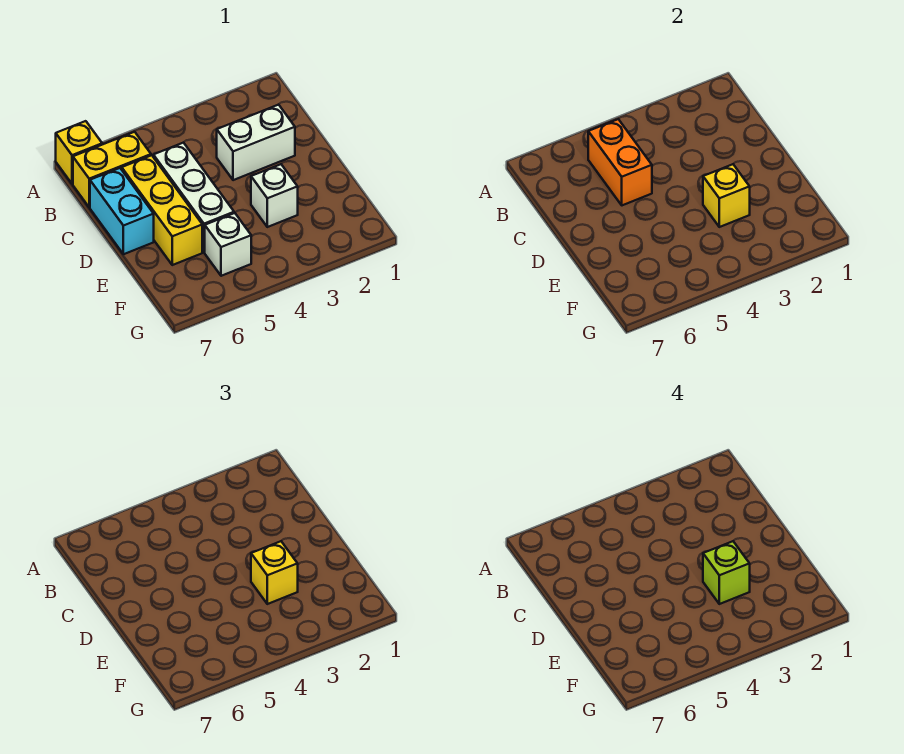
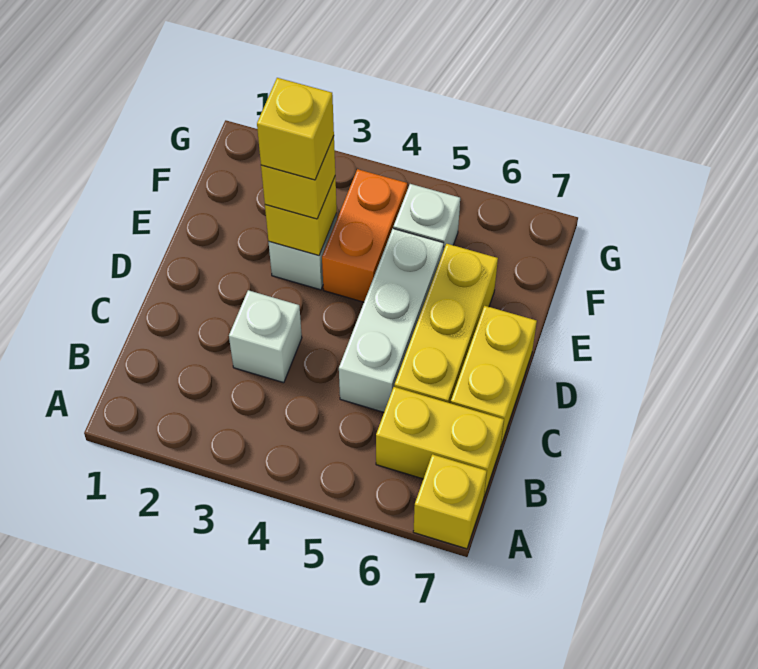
orange 1x2 brick [588,119,652,205] -> orange 1x2 brick moved to [322,169,407,302]
white 1x2 brick [217,105,295,180] -> white 1x1 brick [229,290,302,383]
cyan 1x2 brick [90,168,154,254] -> yellow 1x2 brick [451,306,537,447]
lime 1x1 brick [703,541,750,604] -> yellow 1x1 brick [257,78,334,180]

